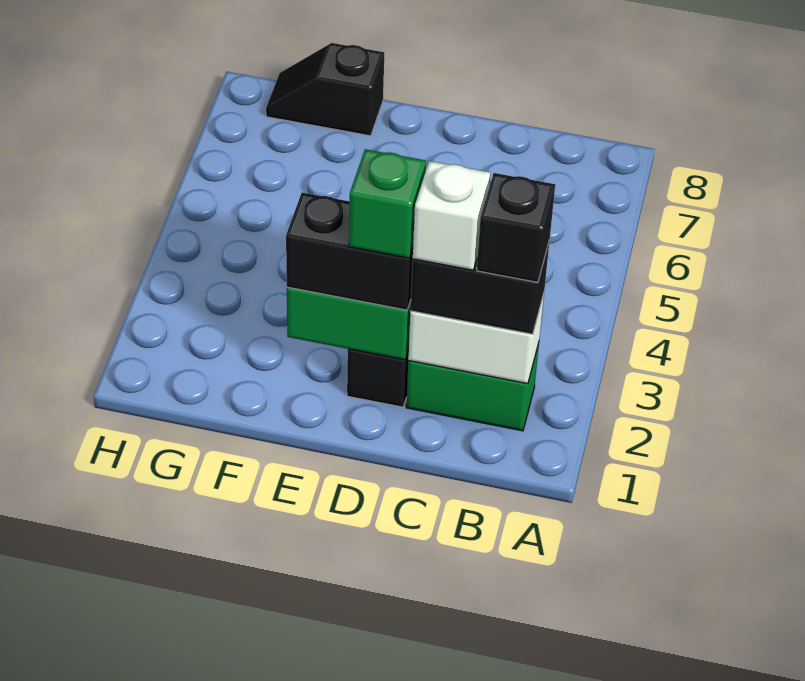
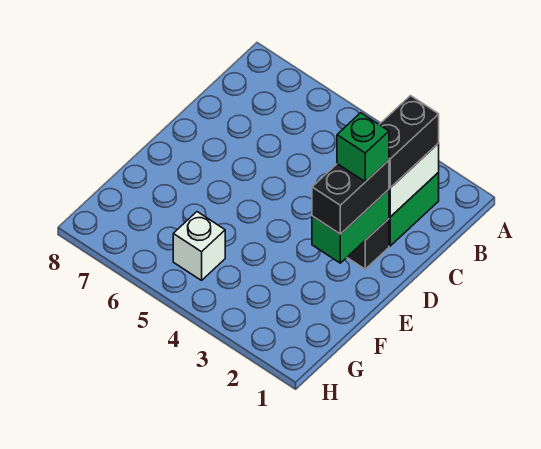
black 1x1 brick [477,173,555,282] -> none
white 1x1 brick [413,161,490,270] -> white 1x1 brick moved to [173,212,225,280]
black 1x2 slope [266,43,384,136] -> none

